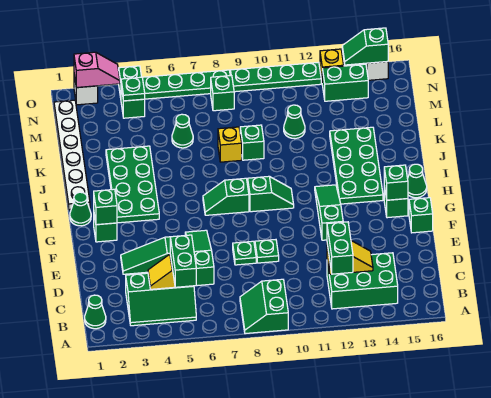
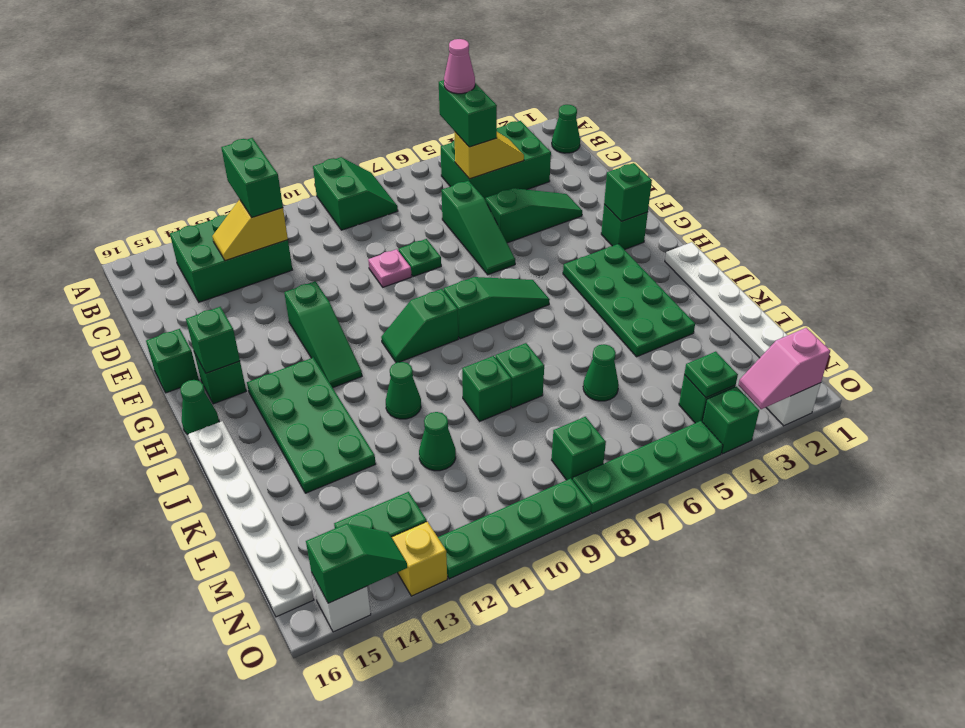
green 2x3 slope [126,273,196,326] -> green 2x3 brick [441,121,551,201]
none -> pink 1x1 cone [444,39,475,94]
green 1x1 plate [255,240,279,263] -> pink 1x1 plate [368,249,412,287]
green 1x1 cone [70,192,91,226] -> green 1x1 cone moved to [386,362,421,419]
green 1x2 slope [203,178,249,215] -> green 1x3 slope [444,277,550,339]
none -> white 1x6 plate [188,421,314,617]
yellow 1x1 brick [218,127,242,162] -> green 1x1 brick [495,343,544,408]

